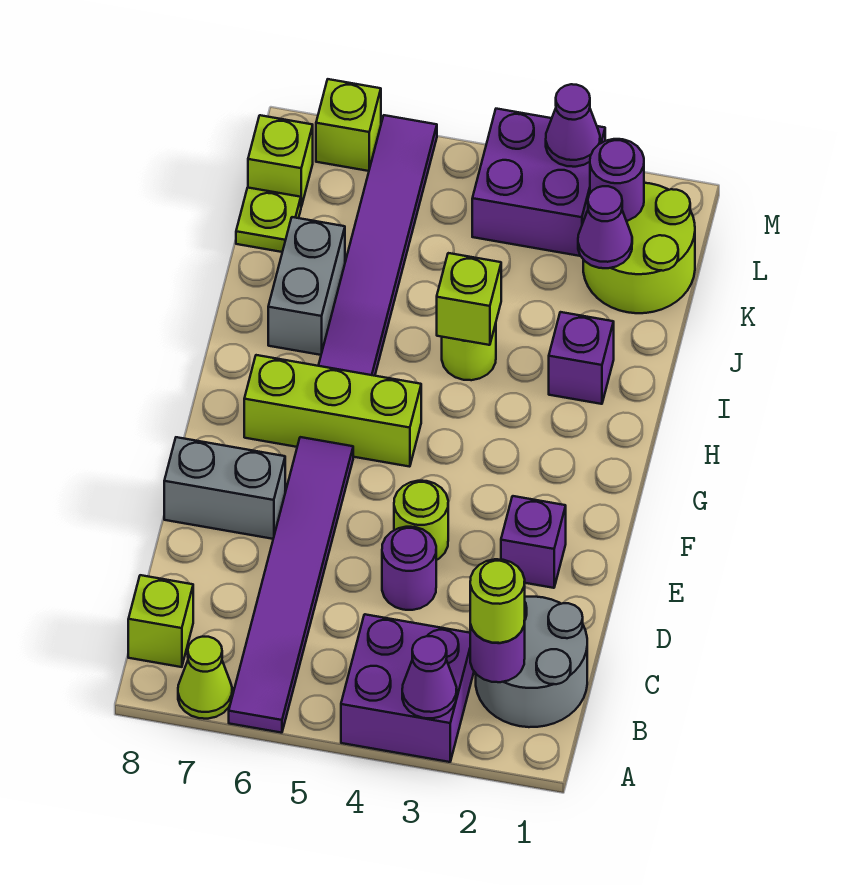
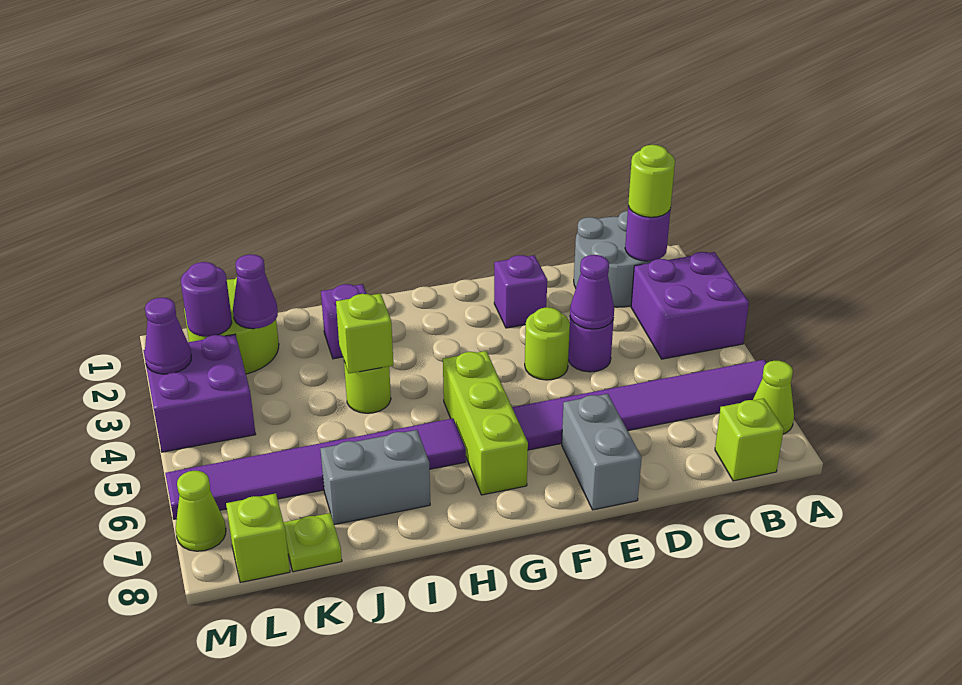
purple 1x1 cone [402,636,457,718] -> purple 1x1 cone moved to [570,255,614,329]
lime 1x1 brick [316,79,381,171] -> lime 1x1 cone [176,471,226,551]

